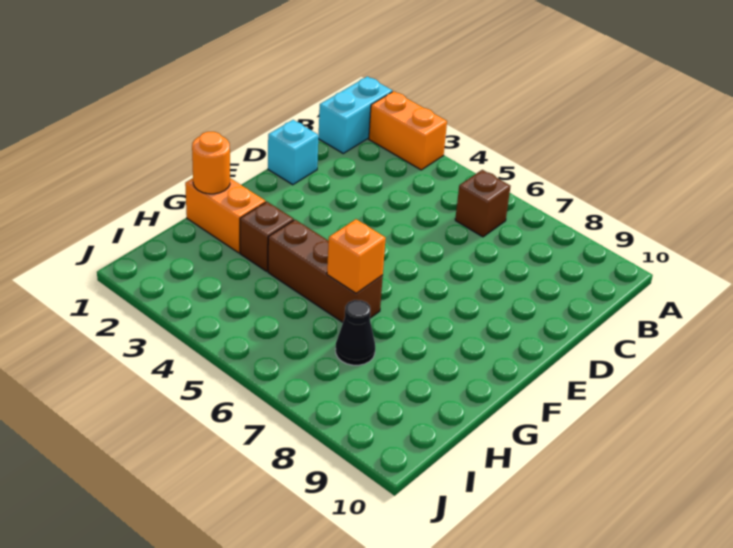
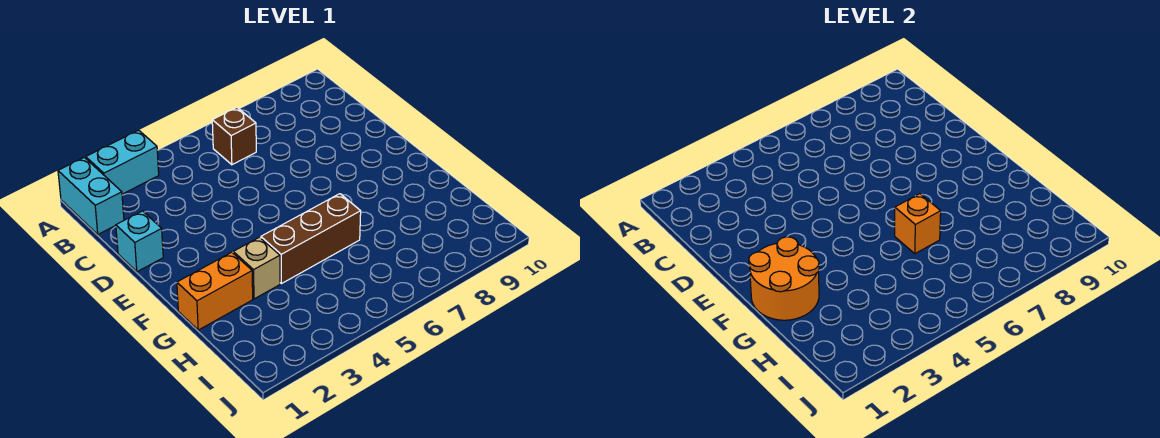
orange 1x2 brick [369,91,447,170] -> cyan 1x2 brick [86,130,159,194]
orange 1x1 round brick [192,132,230,194] -> orange 2x2 round brick [749,237,819,320]
brown 1x1 brick [240,202,294,271] -> tan 1x1 brick [233,237,280,299]
black 1x1 cone [335,300,375,365] -> none

